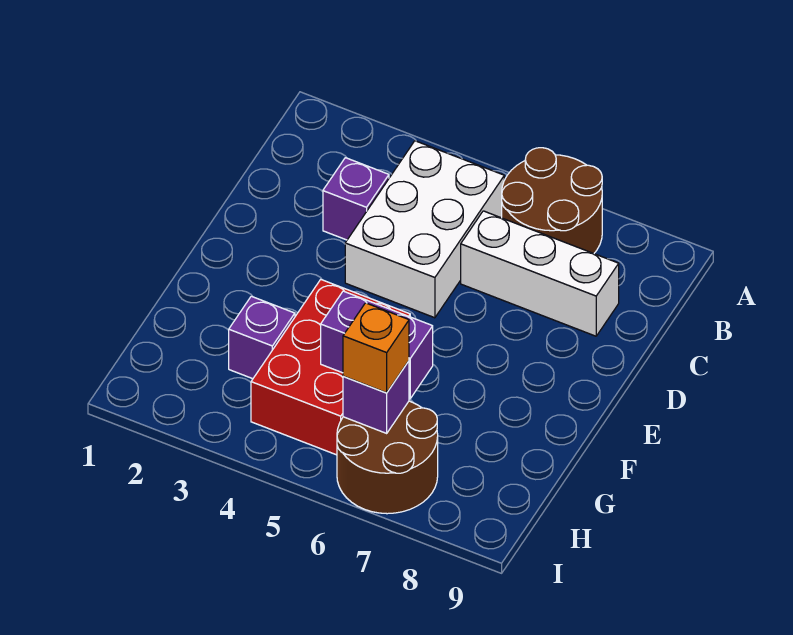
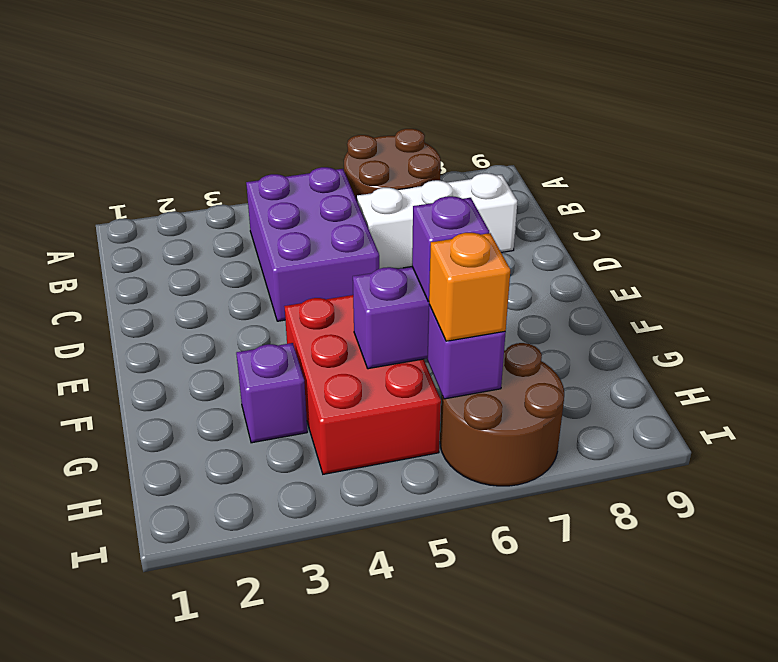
white 2x3 brick [345,141,504,318] -> purple 2x3 brick [246,167,379,321]
purple 1x1 brick [323,158,389,240] -> purple 1x1 brick moved to [412,196,489,301]

